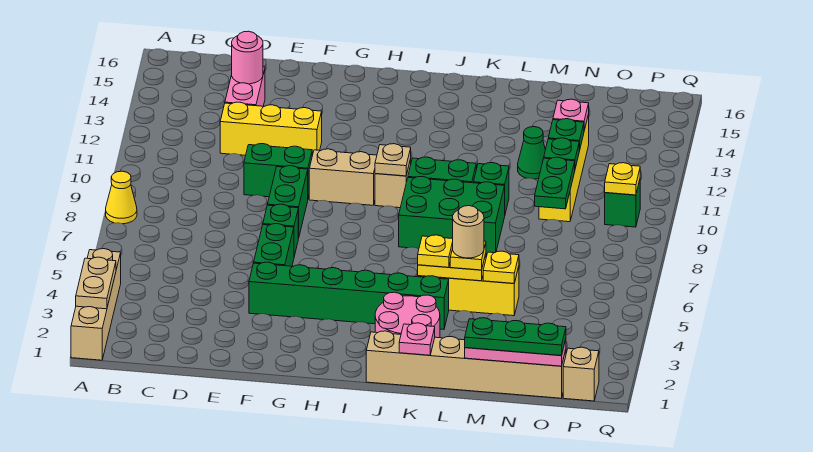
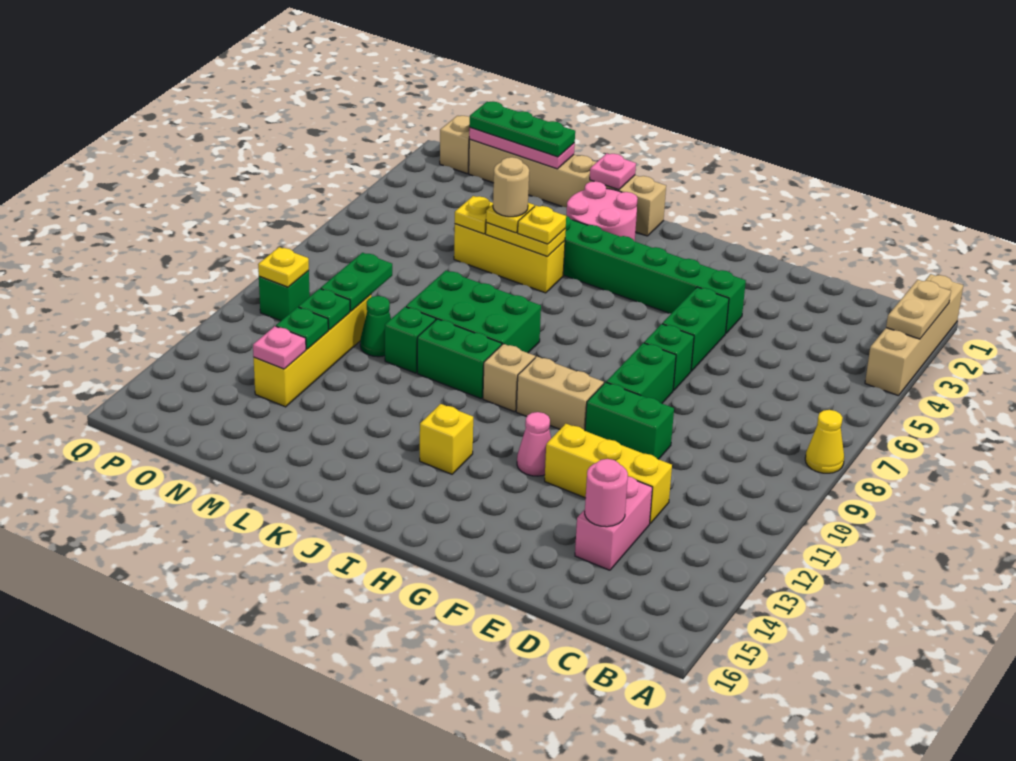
none -> pink 1x1 cone [517,412,551,476]
tan 1x1 plate [375,144,411,176] -> none
none -> yellow 1x1 brick [420,404,473,474]
green 1x1 cone [518,127,545,179] -> green 1x1 cone moved to [360,296,391,357]

